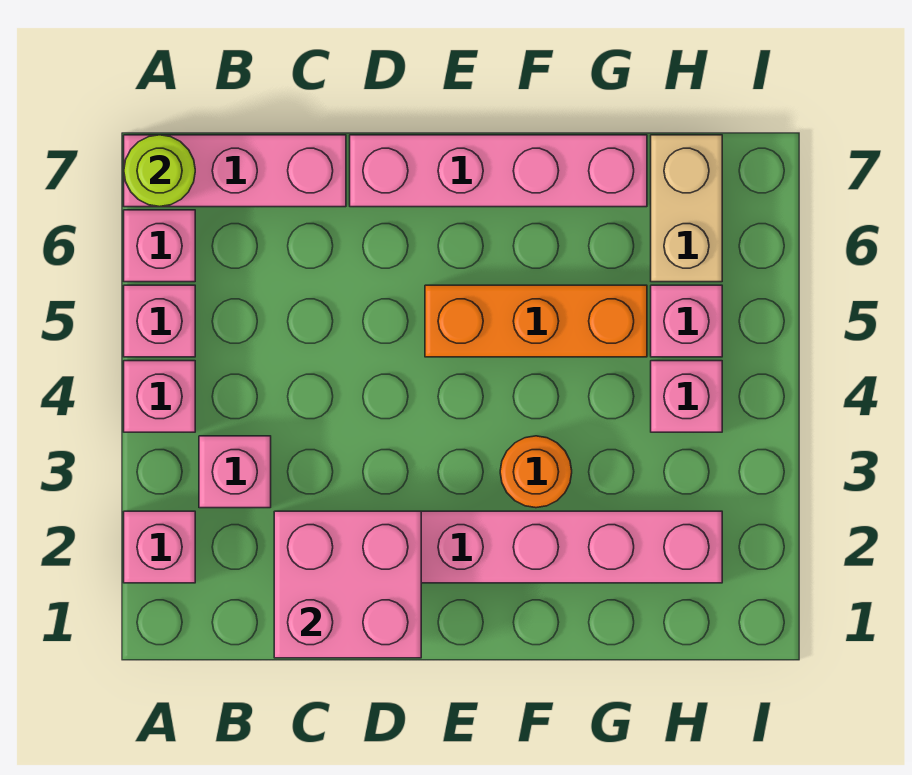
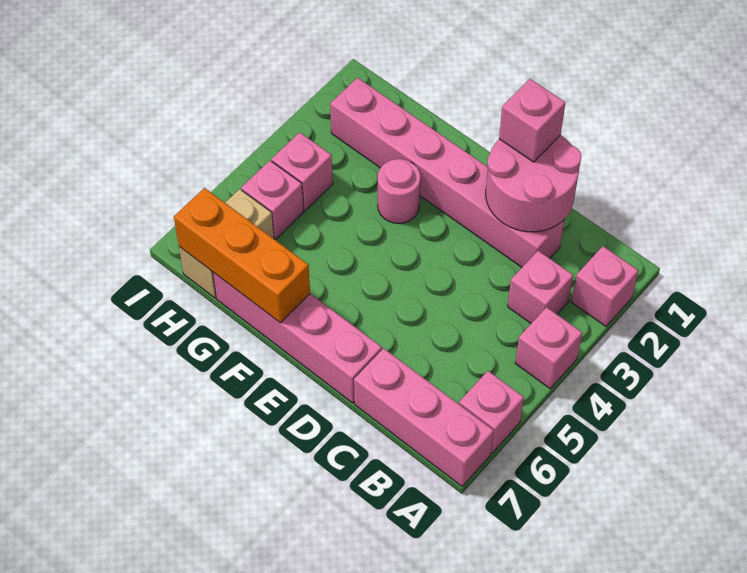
pink 1x1 brick [124,285,195,357] -> pink 1x1 brick moved to [499,79,566,162]
lime 1x1 round brick [124,135,195,207] -> none
pink 2x2 brick [274,511,421,658] -> pink 2x2 round brick [486,135,581,232]
orange 1x3 brick [425,285,647,357] -> orange 1x3 brick moved to [174,188,310,323]
orange 1x1 round brick [500,436,572,508] -> pink 1x1 round brick [378,159,421,223]

